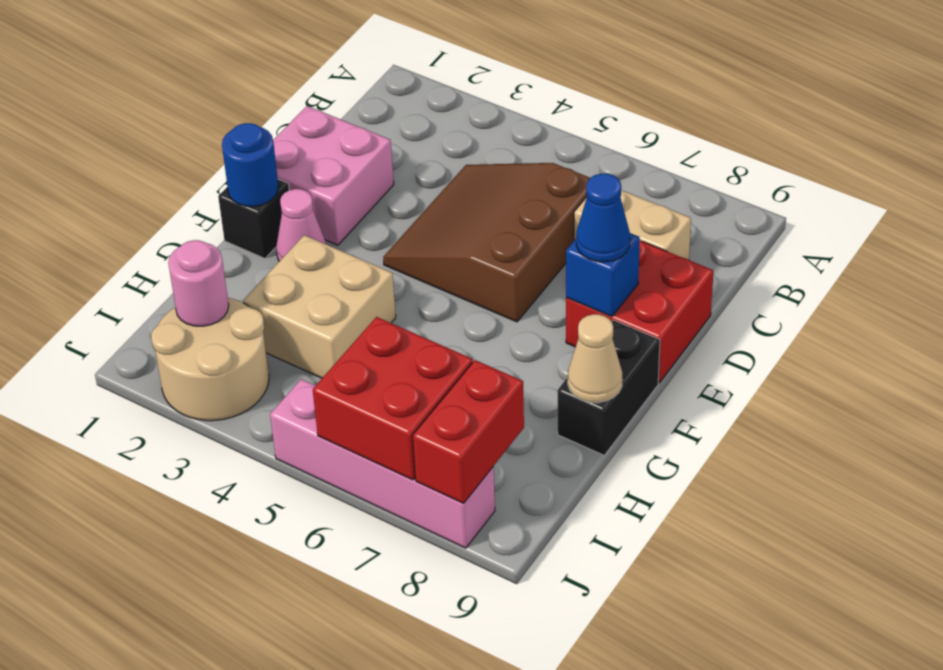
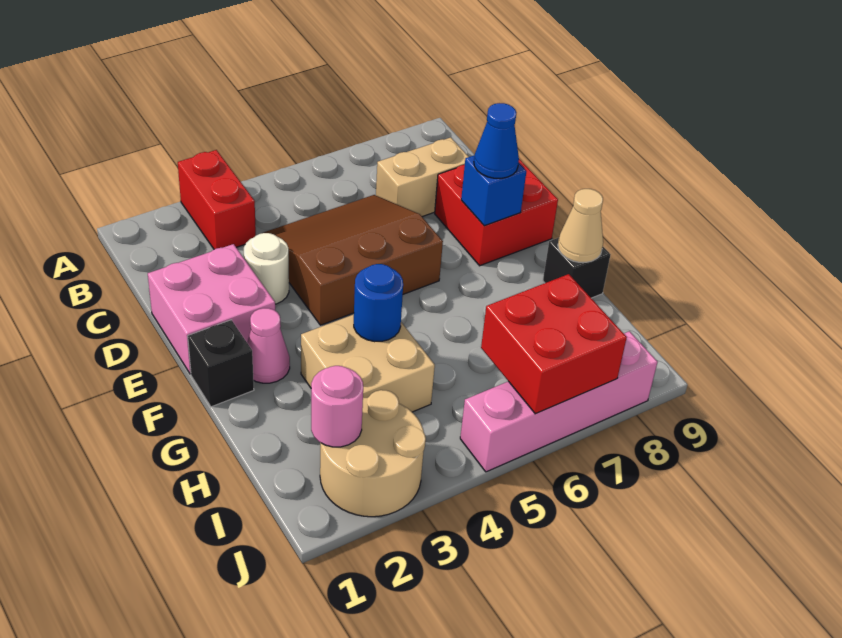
brown 3x3 slope [383,163,590,322] -> brown 3x3 slope turned to [263,195,443,325]
none -> white 1x1 round brick [244,233,289,304]
blue 1x1 round brick [222,123,279,207] -> blue 1x1 round brick moved to [354,264,403,342]
black 1x2 brick [558,320,660,455] -> black 1x1 brick [543,238,610,298]
red 1x2 brick [413,360,524,503] -> red 1x2 brick moved to [178,150,256,249]

